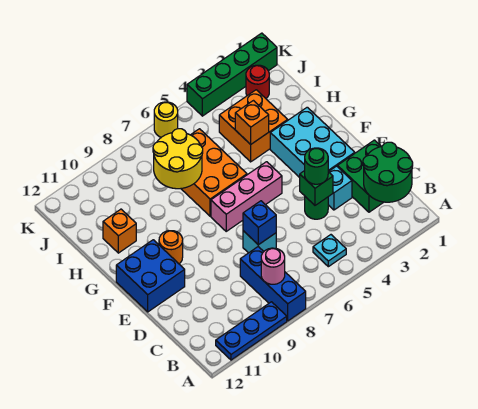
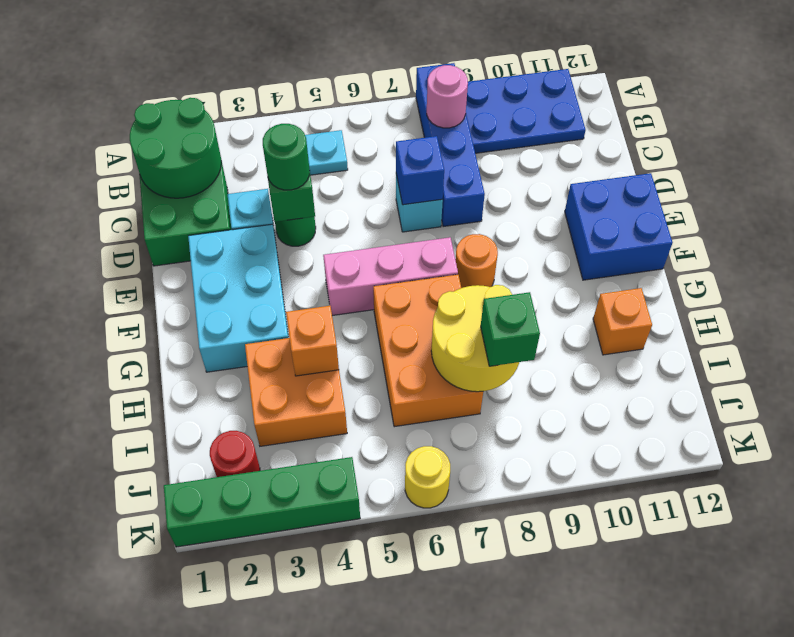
blue 1x3 brick [240,247,306,321] -> blue 1x4 brick [416,63,485,227]
blue 1x3 plate [216,302,287,360] -> blue 2x3 plate [466,69,586,153]
orange 1x1 round brick [159,231,183,264] -> orange 1x1 round brick moved to [455,234,498,288]
none -> green 1x1 brick [481,292,540,366]

